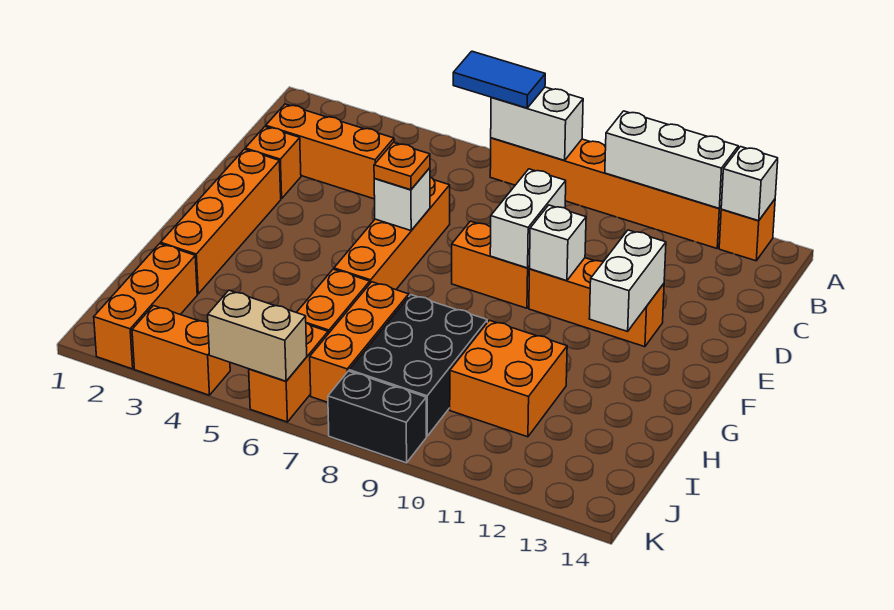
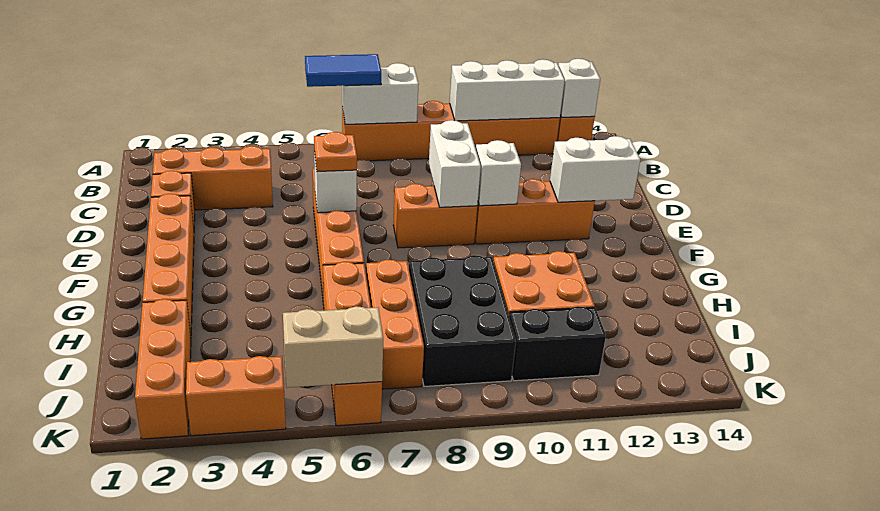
white 1x2 brick [589,230,666,331] -> white 1x2 brick turned to [550,136,640,202]
black 1x2 brick [328,371,426,463] -> black 1x2 brick moved to [509,306,606,381]

